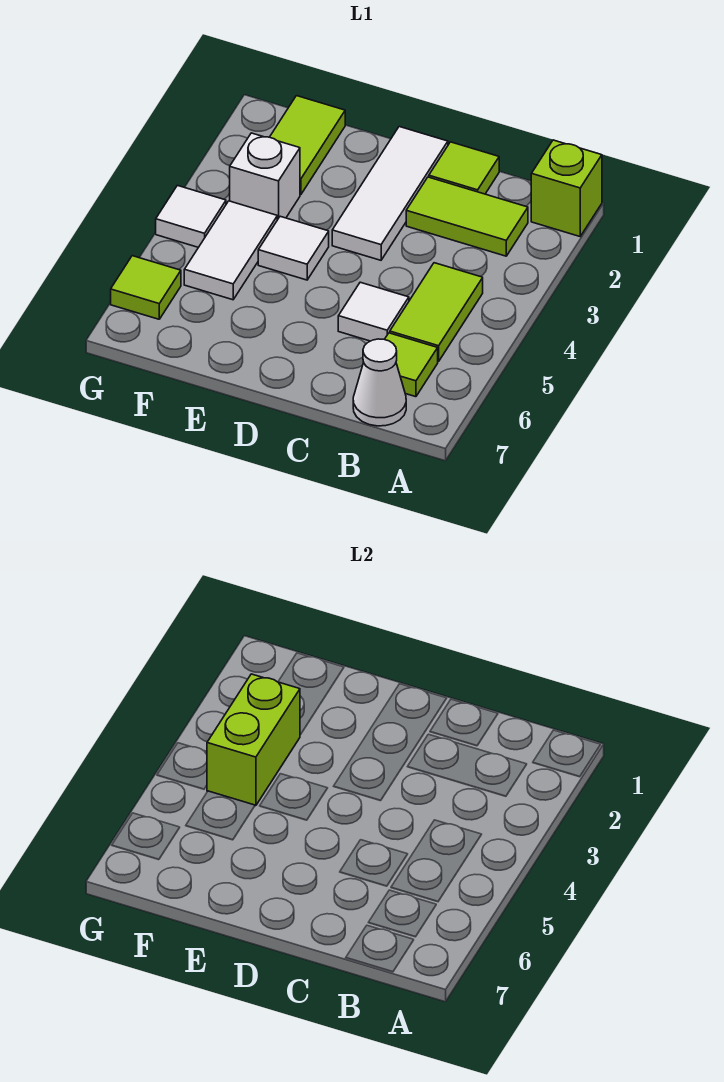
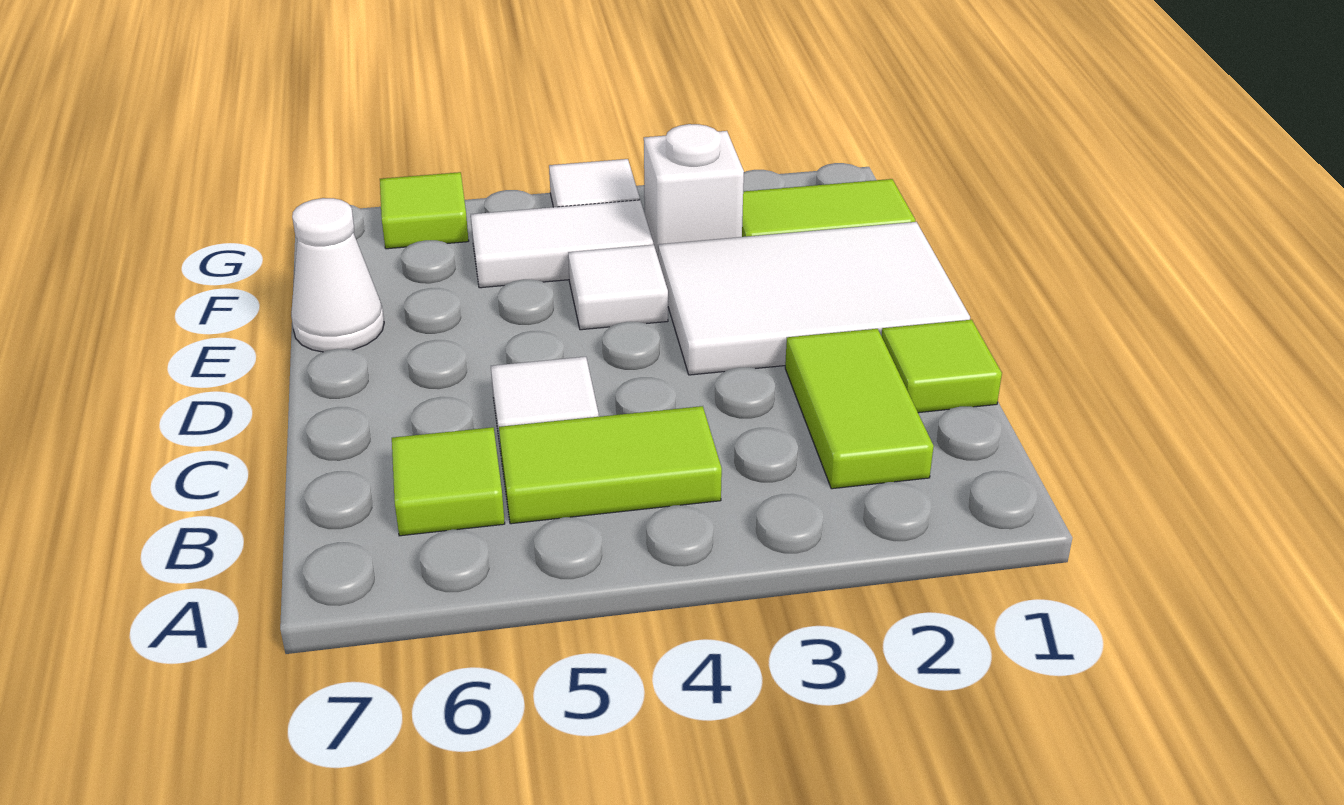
lime 1x1 brick [531,140,602,236] -> none
white 1x1 cone [353,339,406,426] -> white 1x1 cone moved to [291,198,384,352]
white 1x3 tile [332,127,448,260] -> white 2x3 tile [658,222,970,375]
lime 1x2 brick [207,674,300,806] -> none

